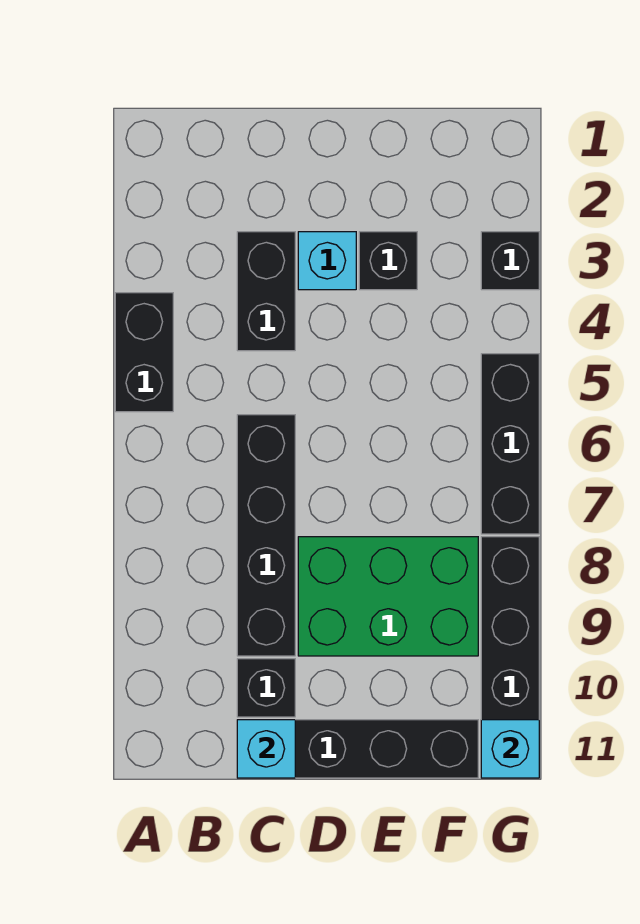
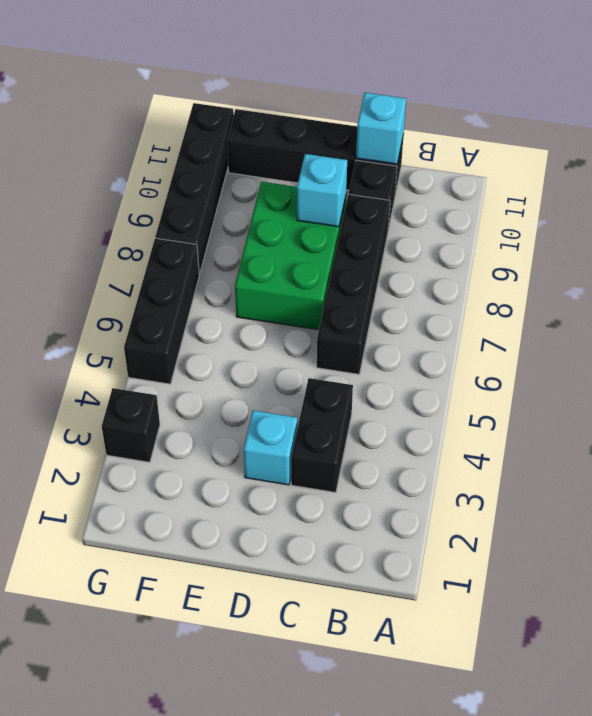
black 1x2 brick [115,293,173,412] -> none
green 2x3 brick [298,537,478,656] -> green 2x3 brick turned to [235,182,346,330]
black 1x1 brick [359,232,417,290] -> none
cyan 1x1 brick [481,720,539,778] -> cyan 1x1 brick moved to [297,154,347,227]

